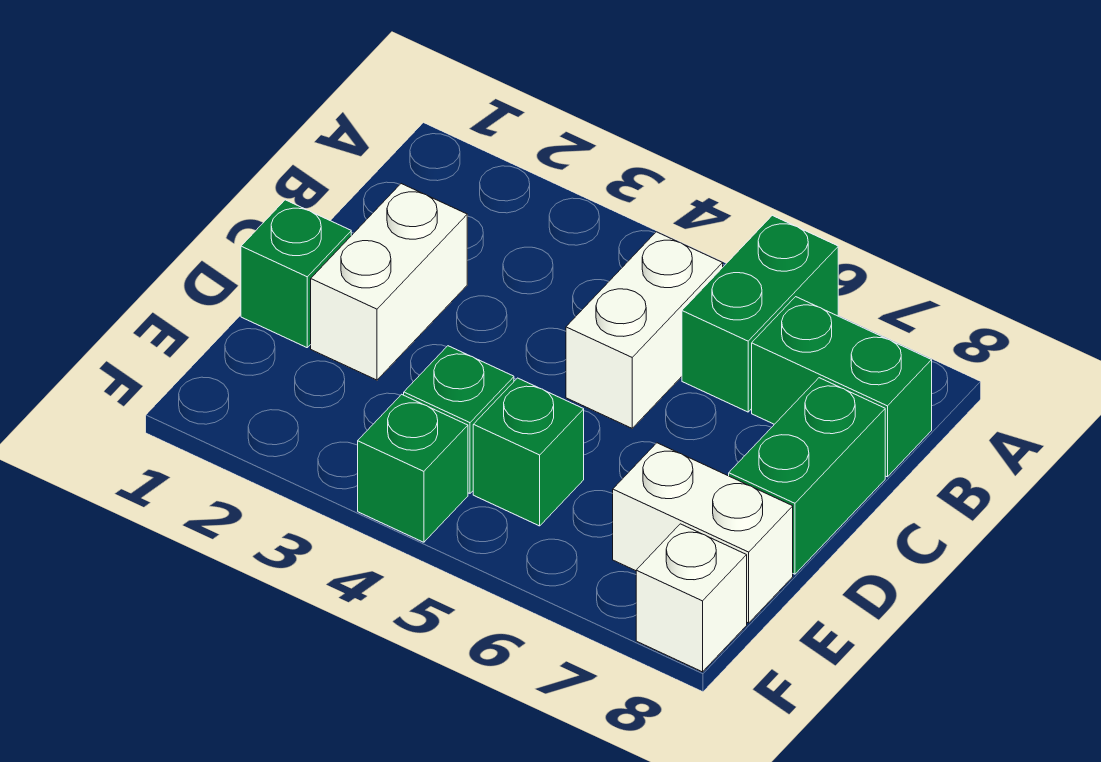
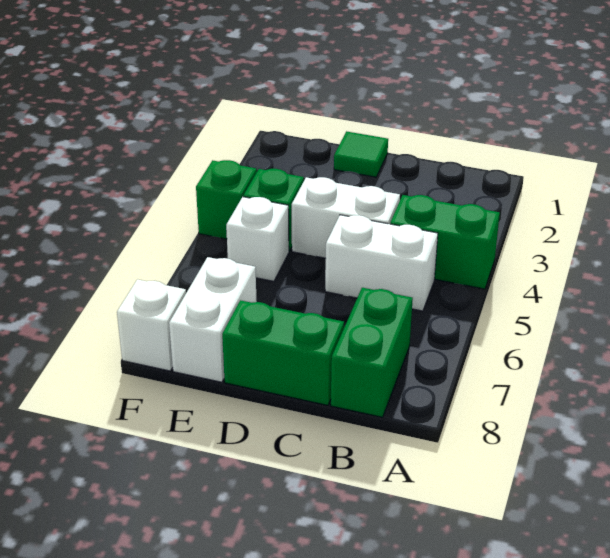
green 1x2 brick [682,215,838,412] -> green 1x2 brick moved to [390,195,500,289]
white 1x2 brick [311,184,467,380] -> white 1x2 brick moved to [292,177,400,258]
green 1x1 brick [241,200,351,348] -> green 1x1 tile [334,131,388,177]
green 1x1 brick [473,378,584,526] -> white 1x1 brick [226,197,289,281]

